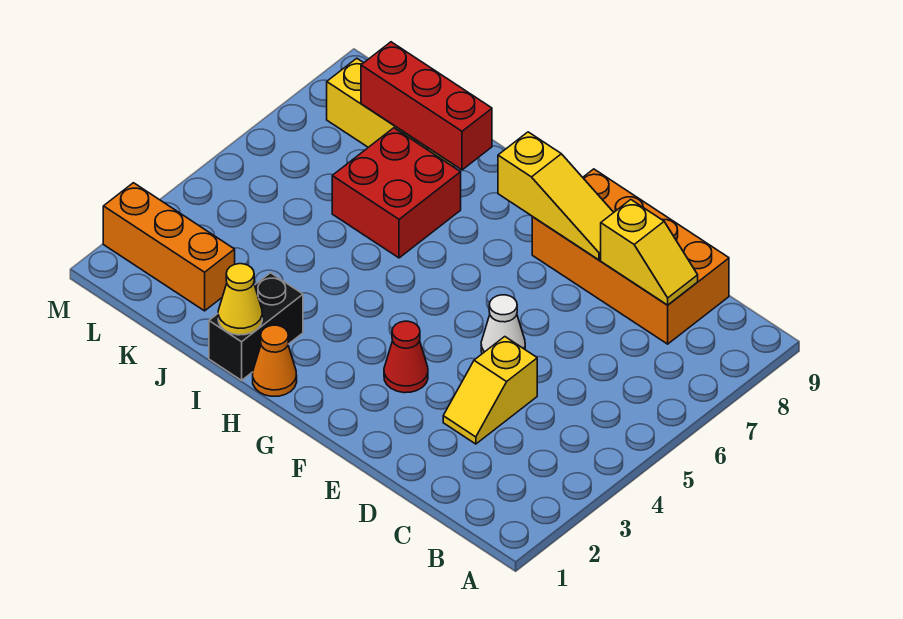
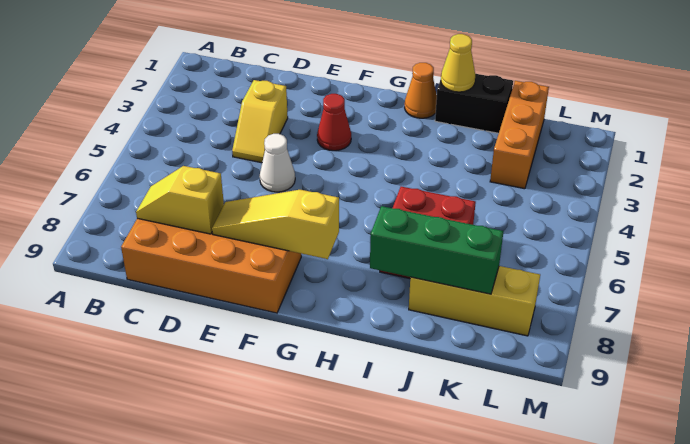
yellow 1x2 slope [443,337,537,444] -> yellow 1x2 slope turned to [232,80,288,163]
black 1x2 brick [209,273,303,380] -> black 1x2 brick turned to [435,74,513,133]
red 1x3 brick [361,42,492,170] -> green 1x3 brick [370,206,504,294]
orange 1x3 brick [103,183,235,311] -> orange 1x3 brick turned to [490,81,549,189]

